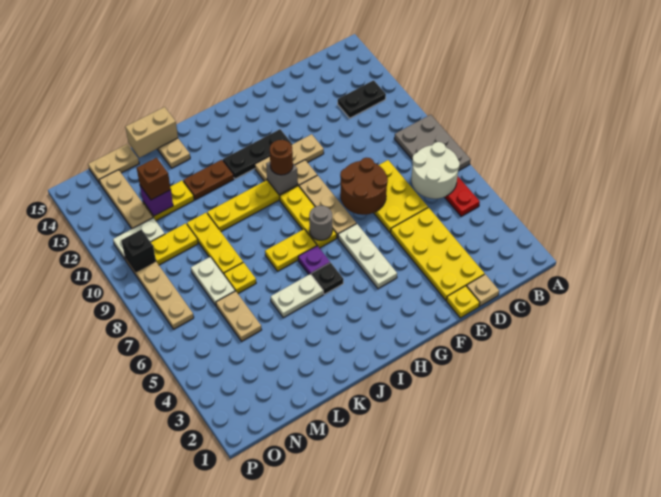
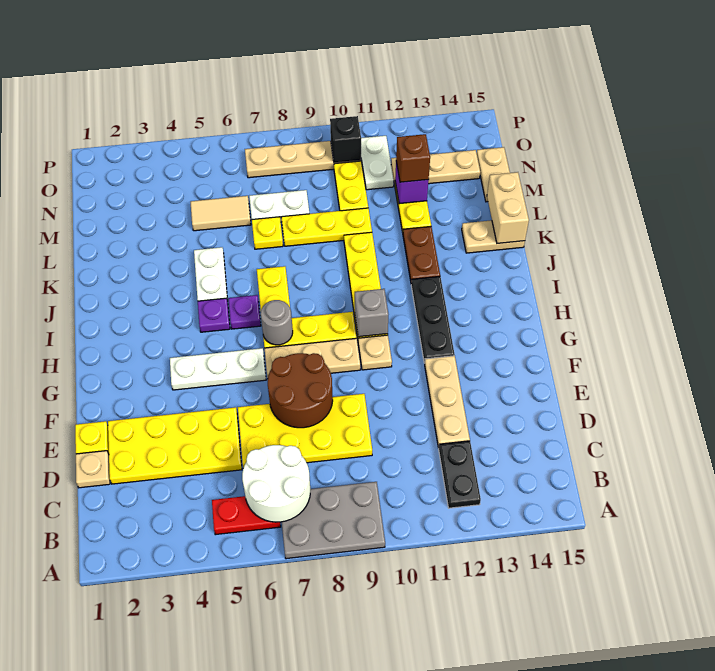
yellow 2x3 plate [374,160,428,233] -> yellow 2x4 plate [238,394,372,468]
tan 1x3 plate [255,134,324,181] -> tan 1x3 plate moved to [425,356,470,448]
brown 1x1 round brick [270,140,293,175] -> none
black 1x1 plate [311,263,343,294] -> purple 1x1 plate [198,298,230,332]
tan 1x2 plate [216,291,262,341] -> tan 1x2 tile [190,196,251,231]

